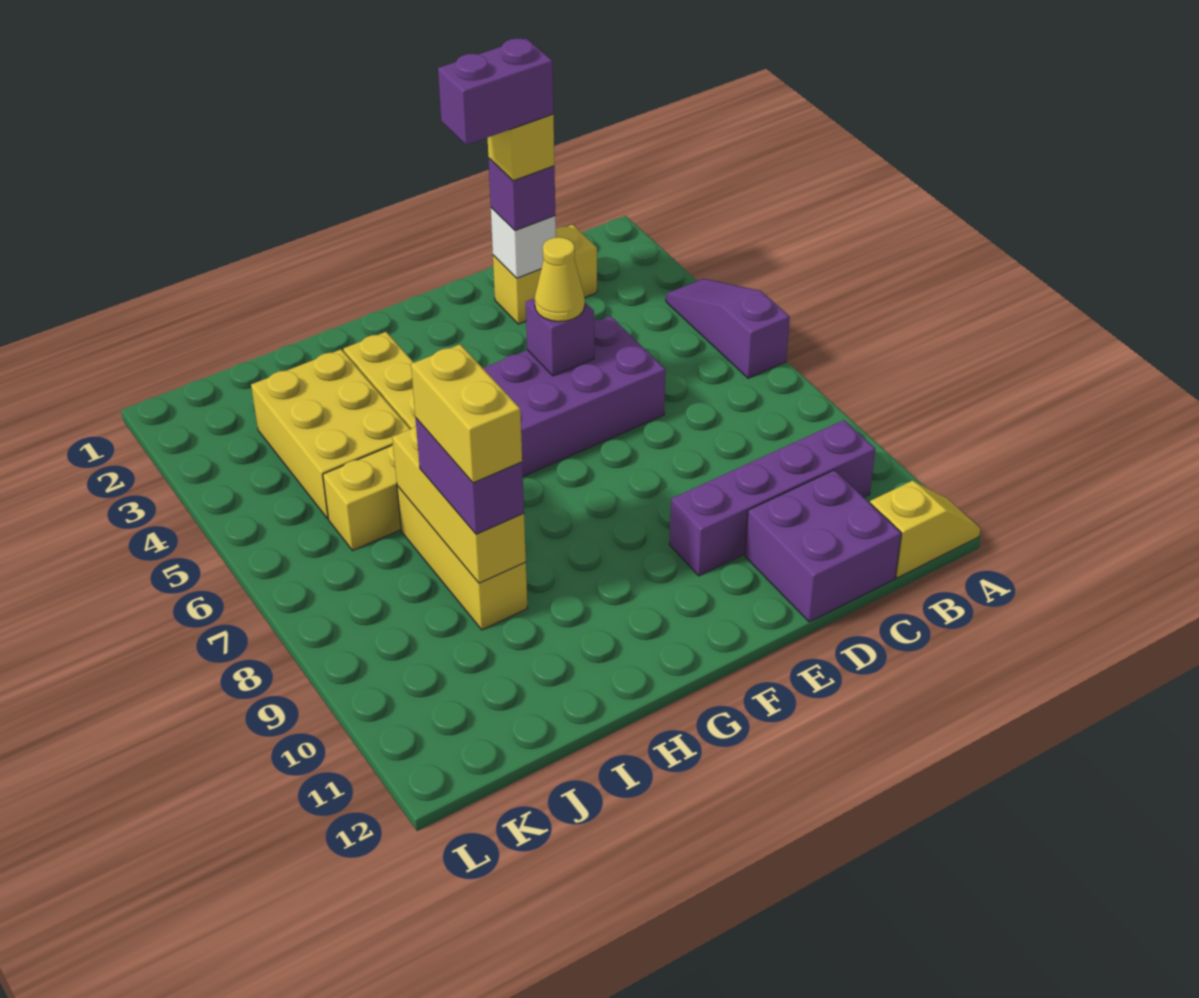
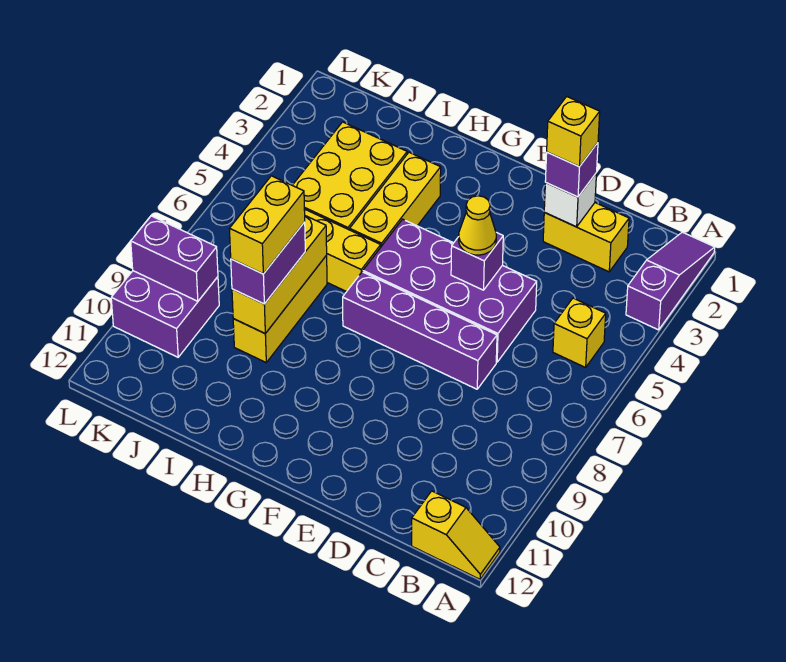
purple 1x3 slope [666,279,790,378] -> purple 1x3 slope moved to [626,232,715,330]
none -> yellow 1x1 brick [553,298,606,367]
purple 1x4 brick [669,420,875,576] -> purple 1x4 brick moved to [343,272,497,389]
purple 2x2 brick [745,470,901,622] -> purple 2x2 brick moved to [111,271,219,357]
purple 1x2 brick [438,38,554,145] -> purple 1x2 brick moved to [131,216,218,301]

